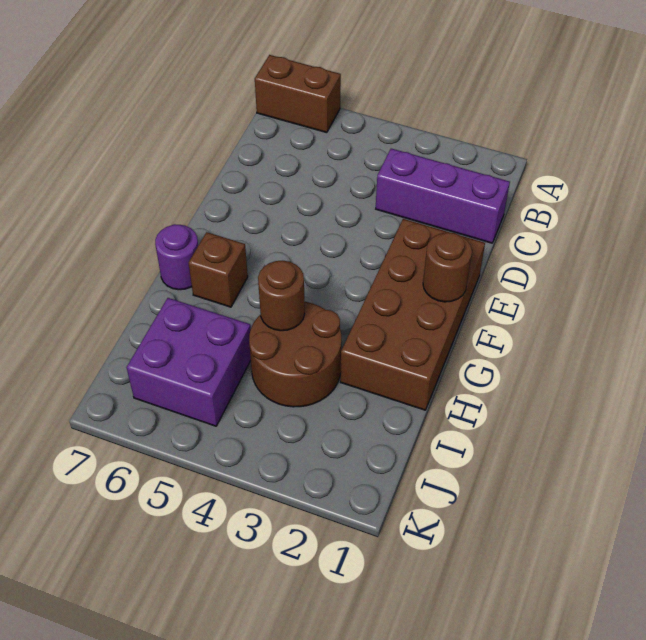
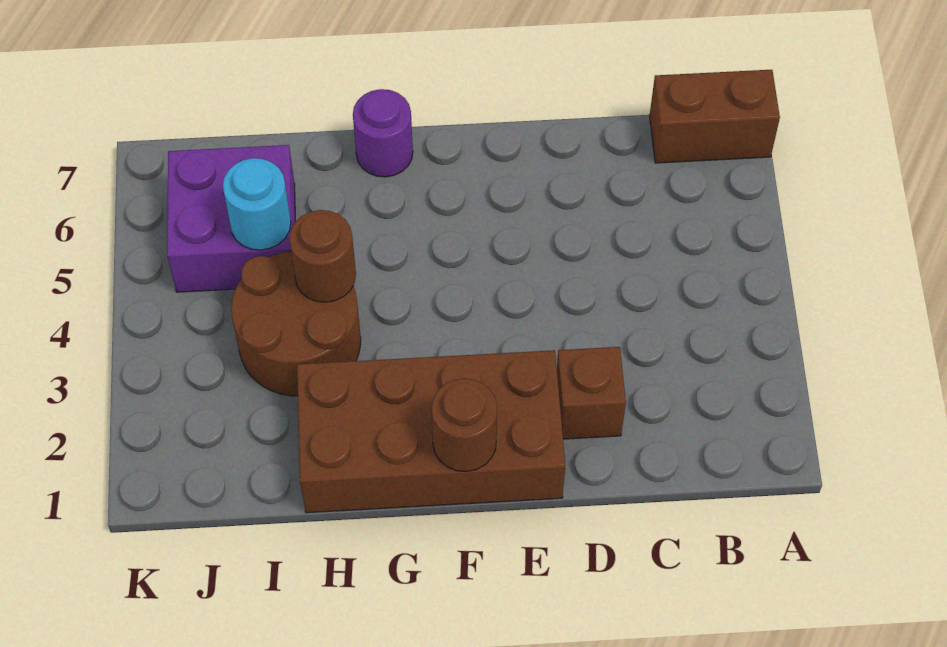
brown 1x2 brick [255,55,341,133] -> brown 1x2 brick turned to [650,70,780,163]
purple 1x3 brick [376,149,510,243] -> none
brown 1x1 brick [189,232,248,307] -> brown 1x1 brick moved to [557,347,626,439]
none -> cyan 1x1 round brick [223,158,291,250]

